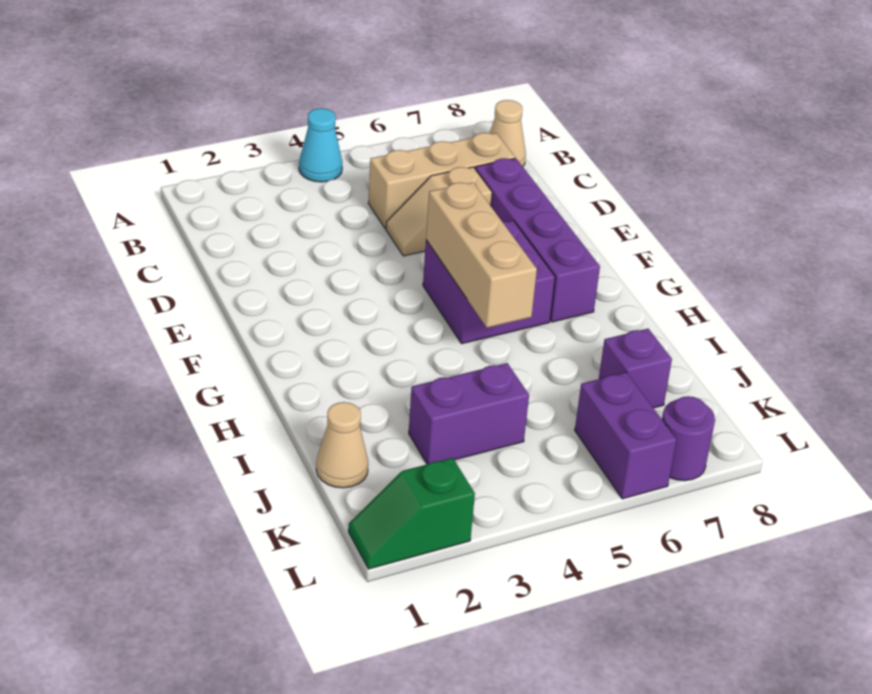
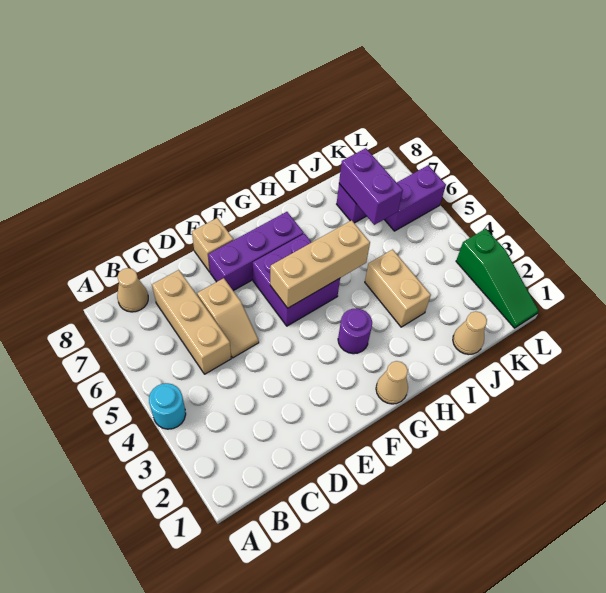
cyan 1x1 cone [299,108,342,182] -> cyan 1x1 round brick [149,383,186,429]
purple 1x4 brick [475,158,600,322] -> purple 1x3 brick [208,212,304,291]
none -> tan 1x1 brick [192,218,233,272]
none -> tan 1x1 cone [376,361,408,404]
none -> tan 1x2 brick [365,249,431,327]
purple 1x2 brick [409,363,529,464] -> purple 1x2 brick moved to [339,148,403,225]
green 1x2 slope [348,458,475,569] -> green 1x3 slope [456,229,539,328]
purple 1x1 round brick [662,396,715,481] -> purple 1x1 round brick moved to [338,308,372,354]

